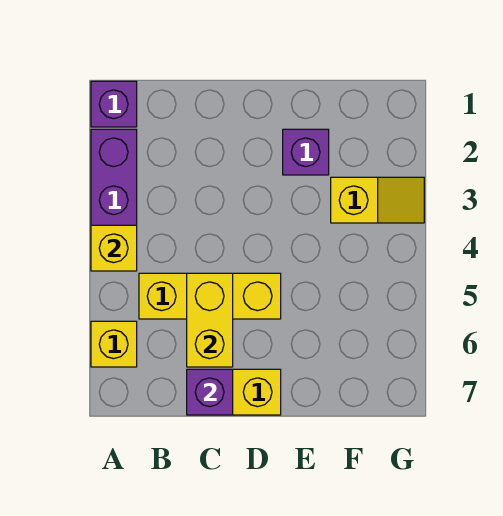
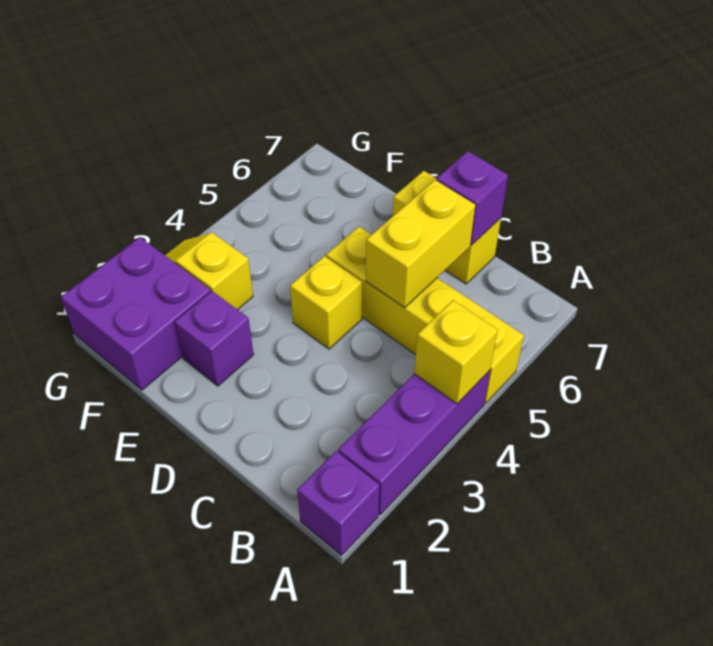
yellow 1x1 brick [91,321,137,367] -> yellow 1x1 brick moved to [290,256,362,349]
yellow 1x3 brick [139,273,281,319] -> yellow 1x4 brick [326,227,524,403]
none -> purple 2x2 brick [61,237,211,390]

